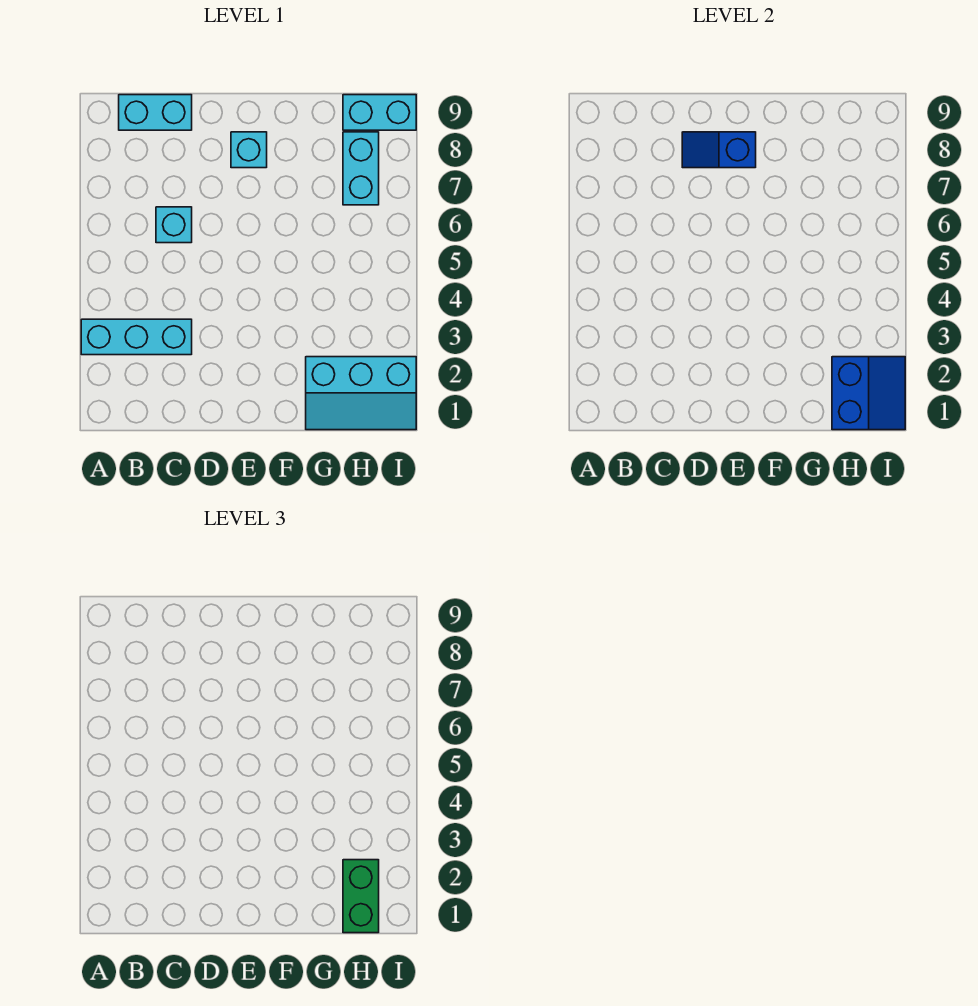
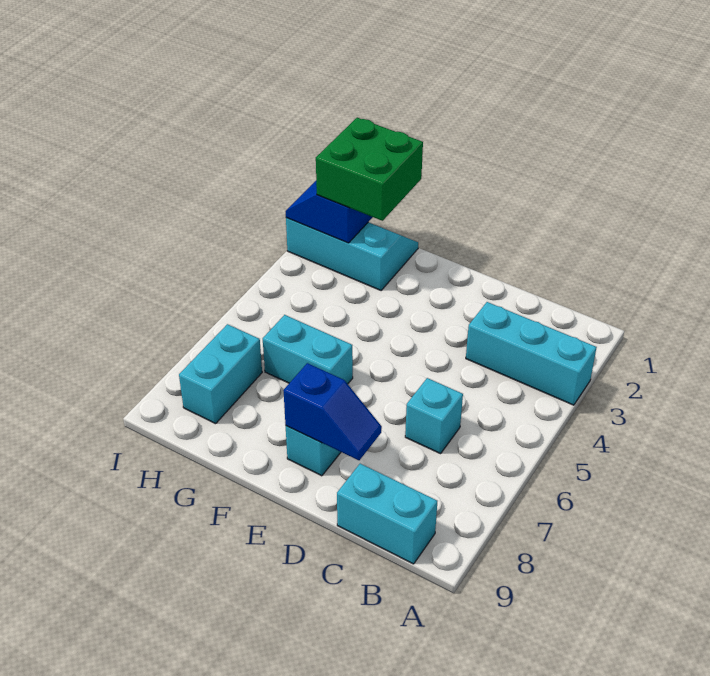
green 1x2 brick [343,860,379,933] -> green 2x2 brick [316,118,423,221]
cyan 1x2 brick [343,95,416,130] -> cyan 1x2 brick moved to [263,315,353,384]

